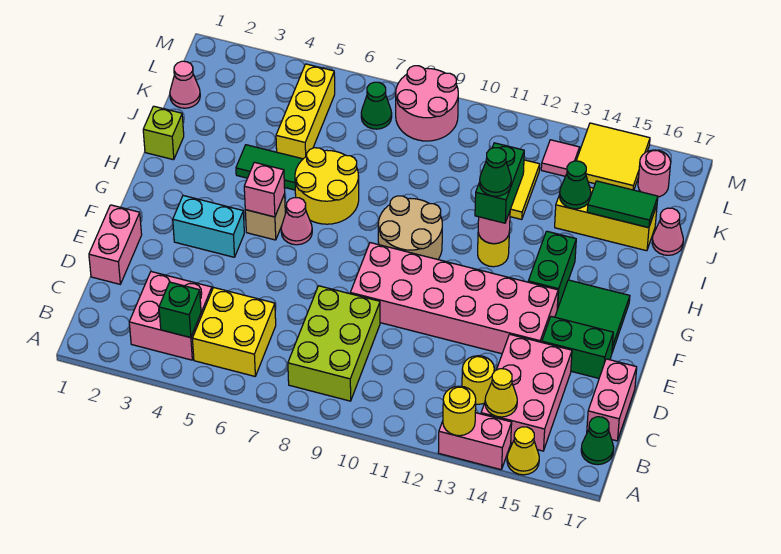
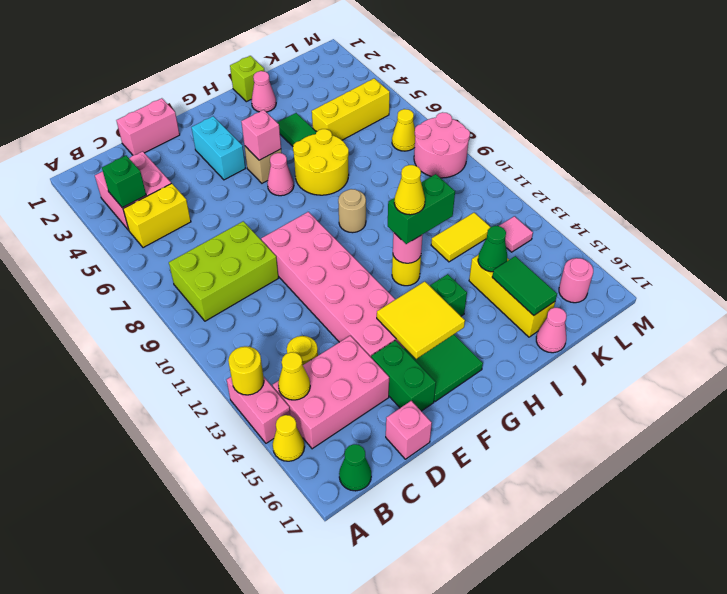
yellow 2x2 brick [192,287,276,376] -> yellow 1x2 brick [123,183,191,248]
pink 1x2 brick [587,359,637,441] -> pink 1x1 brick [386,401,432,459]
tan 2x2 round brick [378,196,442,259] -> tan 1x1 round brick [338,189,366,233]
green 1x1 cone [480,148,511,196] -> yellow 1x1 cone [394,165,425,215]
pink 1x1 cone [170,61,200,108] -> pink 1x1 cone moved to [251,71,276,112]
green 1x1 cone [361,82,392,129] -> yellow 1x1 cone [392,109,415,151]
yellow 2x2 tile [576,123,650,190] -> yellow 2x2 tile moved to [377,281,465,359]

